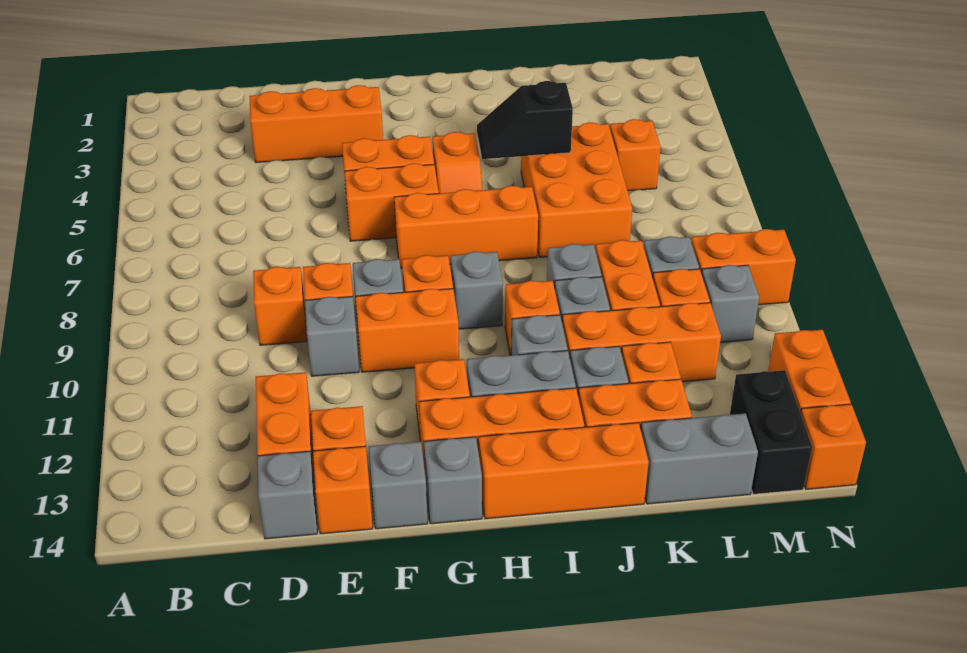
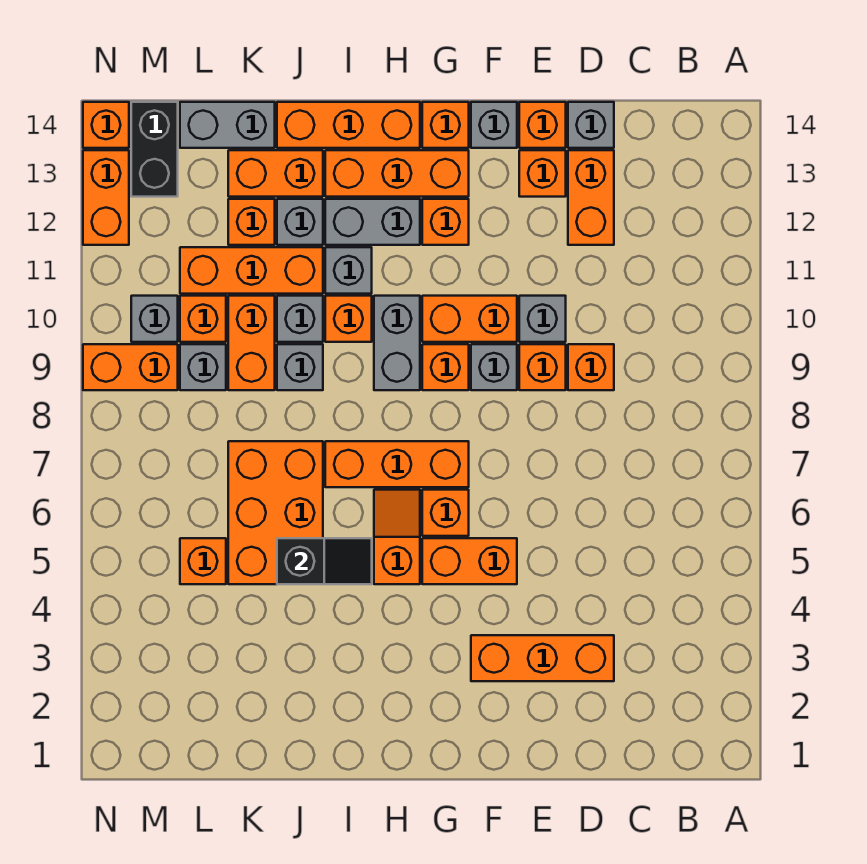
orange 1x2 brick [344,163,439,241] -> orange 1x1 brick [422,490,469,536]
grey 1x1 brick [424,437,482,524] -> orange 1x1 brick [422,102,469,148]
grey 1x1 brick [451,251,503,329] -> grey 1x2 brick [374,296,420,390]

